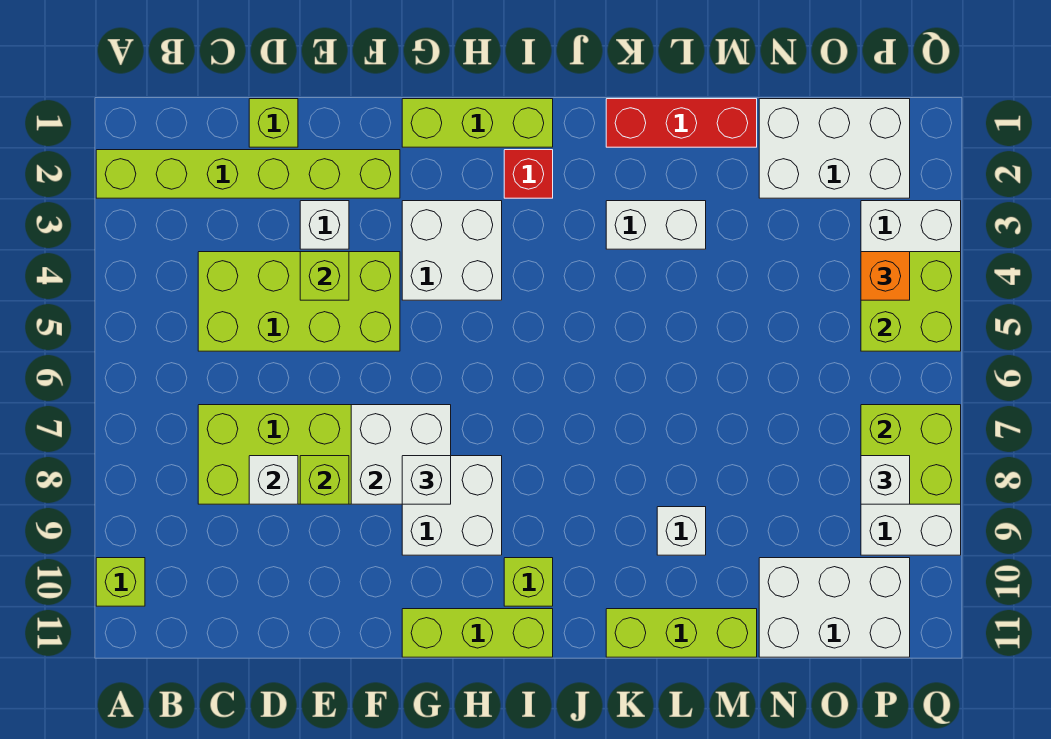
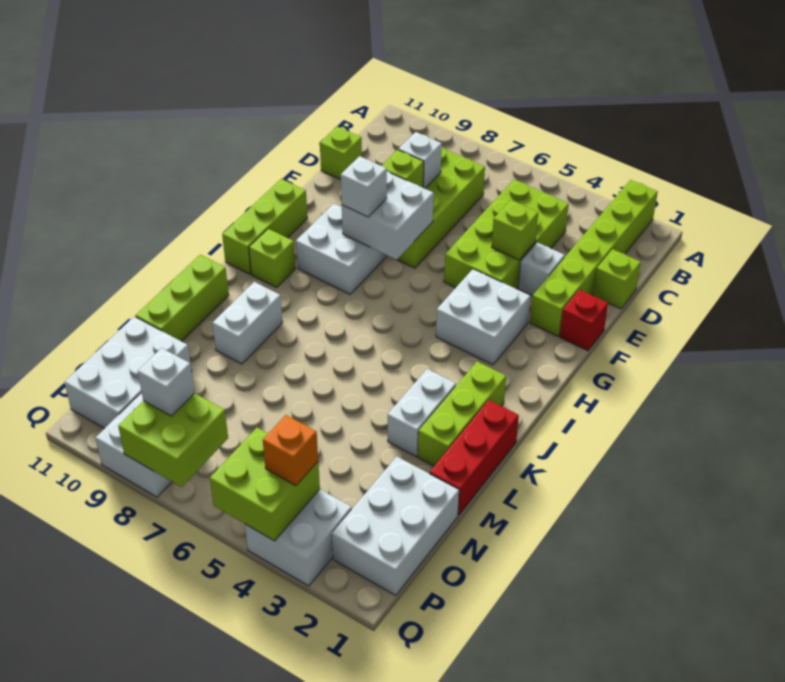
lime 1x1 brick [96,558,145,606] -> lime 1x1 brick moved to [320,127,362,180]
lime 1x3 brick [402,99,553,147] -> lime 1x3 brick moved to [418,362,506,466]
red 1x1 brick [504,150,553,198] -> red 1x1 brick moved to [560,290,608,351]
white 1x1 brick [657,507,706,555] -> white 1x2 brick [212,282,283,364]

